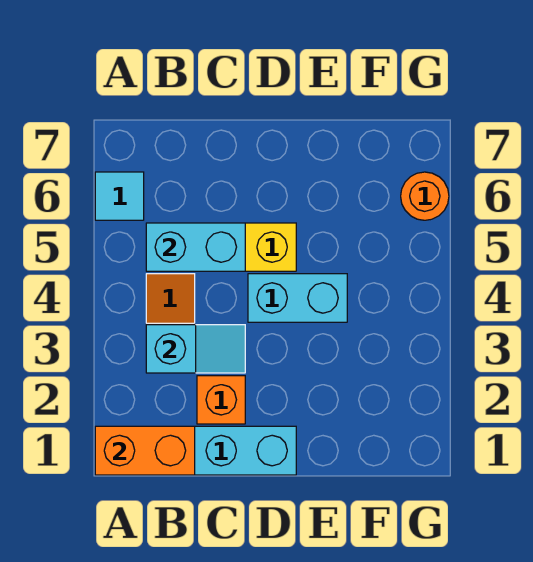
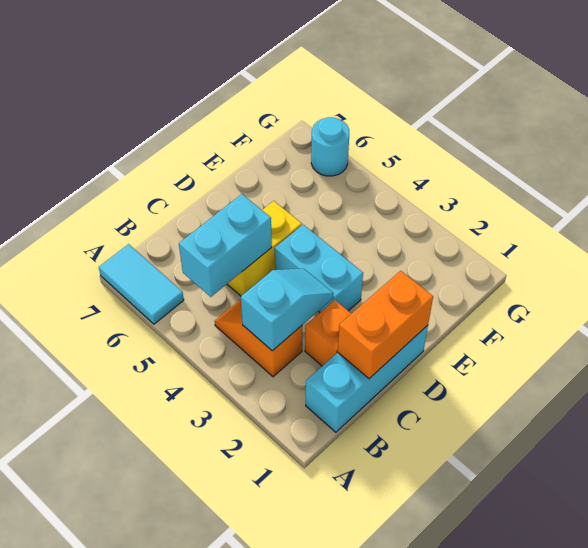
orange 1x2 brick [95,426,195,475] -> orange 1x2 brick moved to [338,271,433,379]
cyan 1x1 tile [95,172,144,220] -> cyan 1x2 tile [99,244,184,324]
cyan 1x2 brick [248,274,347,322] -> cyan 1x2 brick turned to [275,225,363,313]
orange 1x1 round brick [401,172,449,220] -> cyan 1x1 round brick [311,117,349,176]

